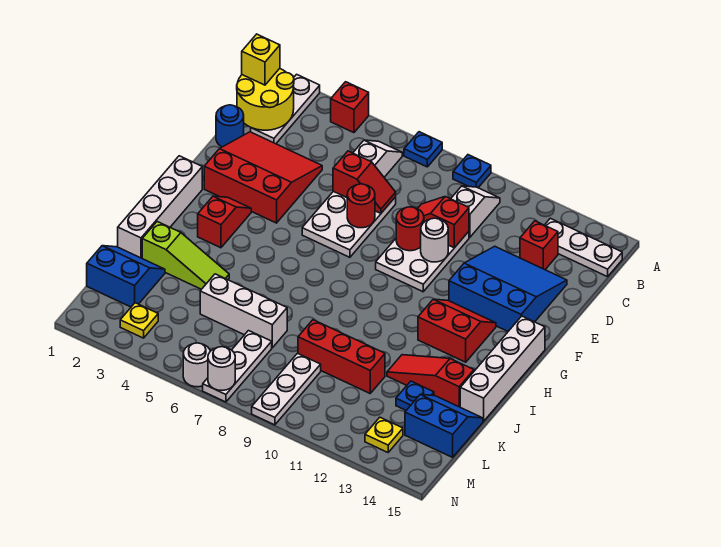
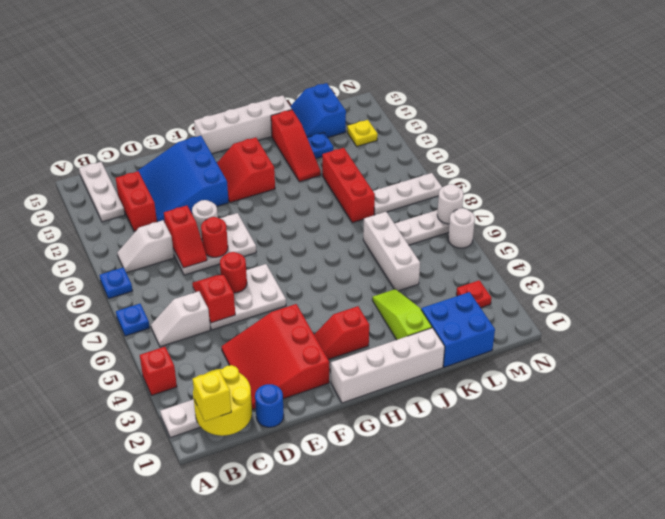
red 1x1 brick [520,221,558,270] -> red 1x2 brick [116,171,157,231]
blue 2x2 slope [87,246,165,307] -> blue 2x2 brick [421,292,495,367]
yellow 1x1 plate [120,303,158,338] -> red 1x1 plate [456,280,491,308]

